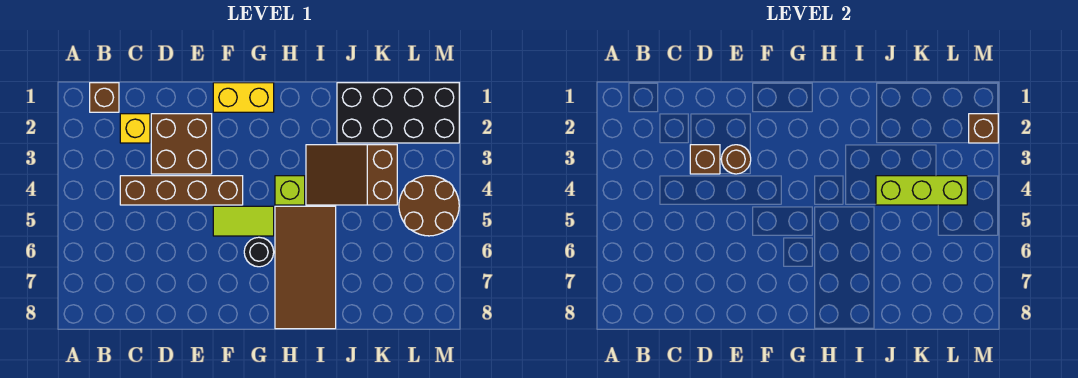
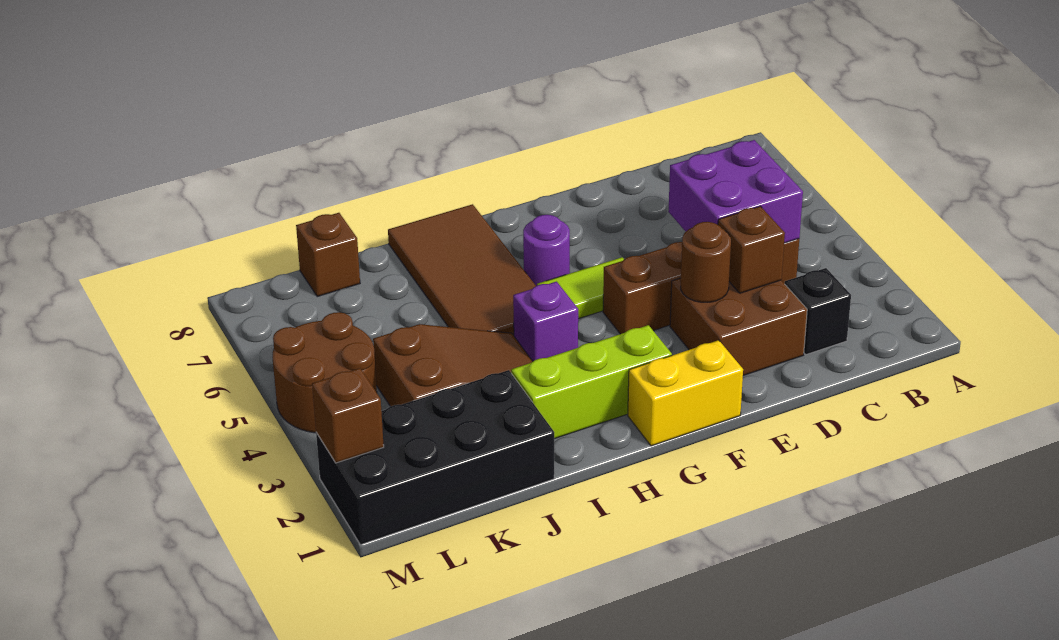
brown 1x1 brick [90,83,119,112] -> brown 1x1 brick moved to [296,213,360,296]
yellow 1x1 brick [120,114,150,143] -> black 1x1 brick [785,268,851,355]
none -> purple 2x2 brick [668,140,803,243]
black 1x1 round brick [244,237,274,267] -> purple 1x1 round brick [523,215,570,286]
lime 1x1 brick [275,176,305,205] -> purple 1x1 brick [513,282,578,361]
lime 1x3 brick [876,176,967,205] -> lime 1x3 brick moved to [511,325,672,439]

